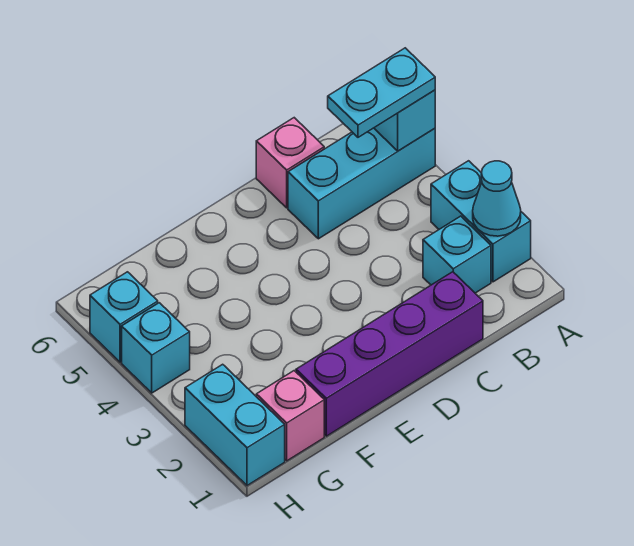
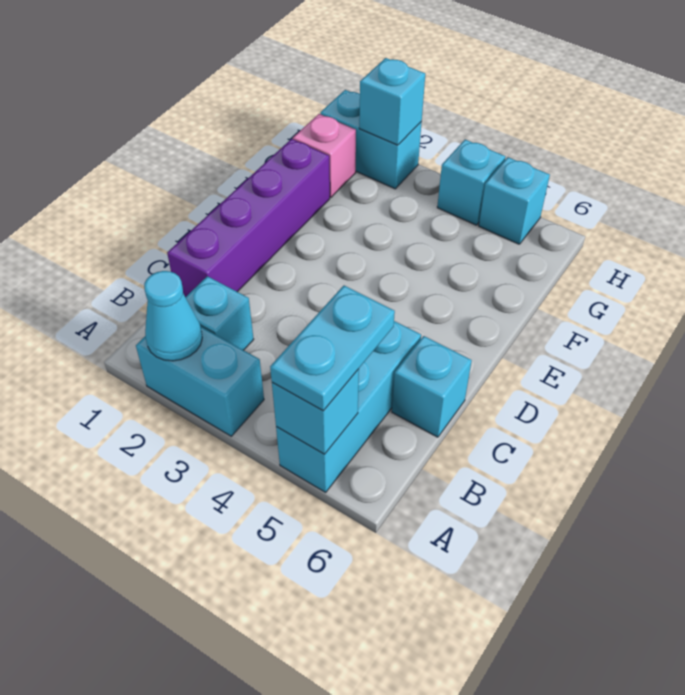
pink 1x1 brick [256,118,324,208] -> cyan 1x1 brick [392,336,472,437]
none -> cyan 1x1 brick [359,58,425,145]

